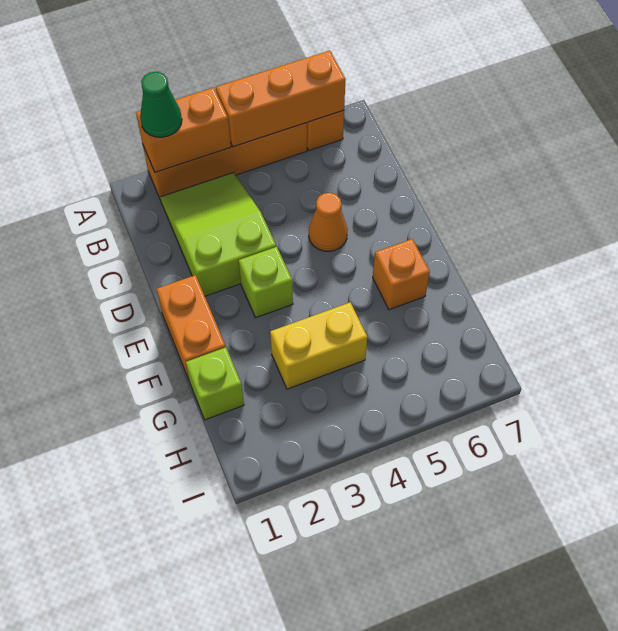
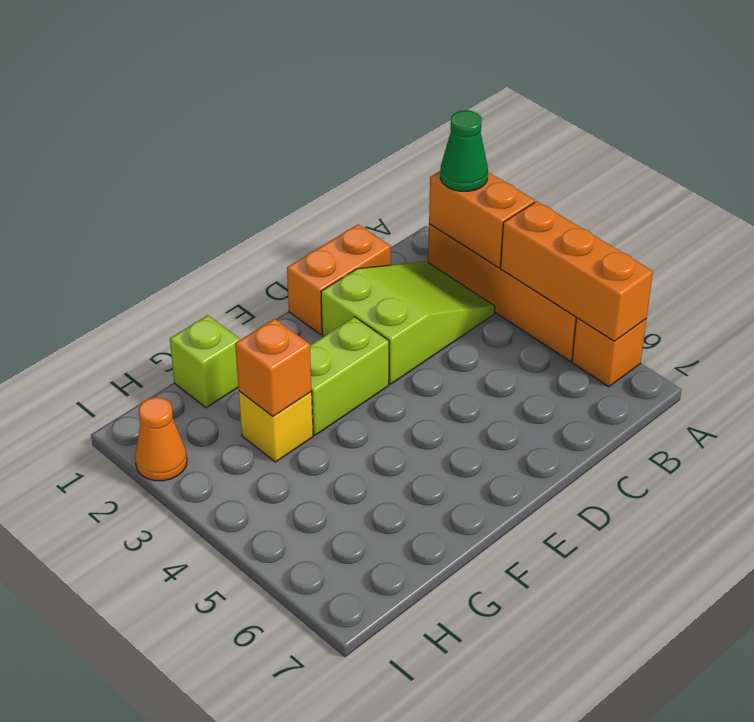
orange 1x1 cone [309,193,348,251] -> orange 1x1 cone moved to [135,397,187,481]
orange 1x2 brick [156,275,226,382] -> orange 1x2 brick moved to [287,225,391,334]
lime 1x1 brick [239,247,293,318] -> lime 1x2 brick [310,317,389,435]
orange 1x1 brick [373,239,430,310] -> orange 1x1 brick moved to [235,319,312,416]
yellow 1x2 brick [270,302,367,389] -> yellow 1x1 brick [239,391,313,462]

